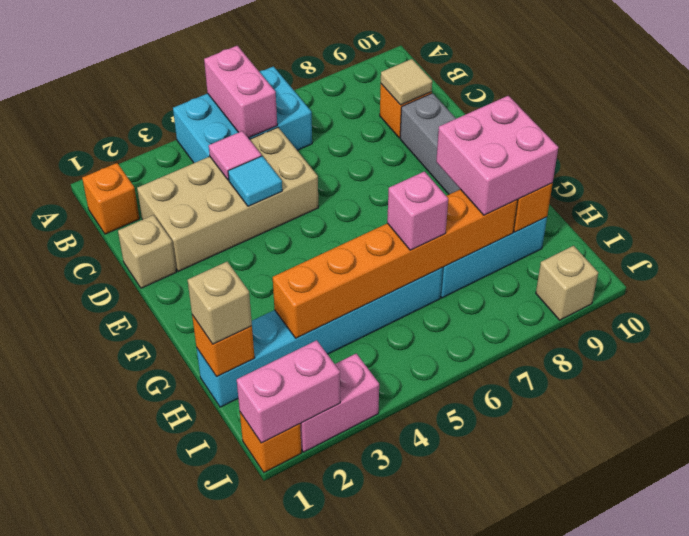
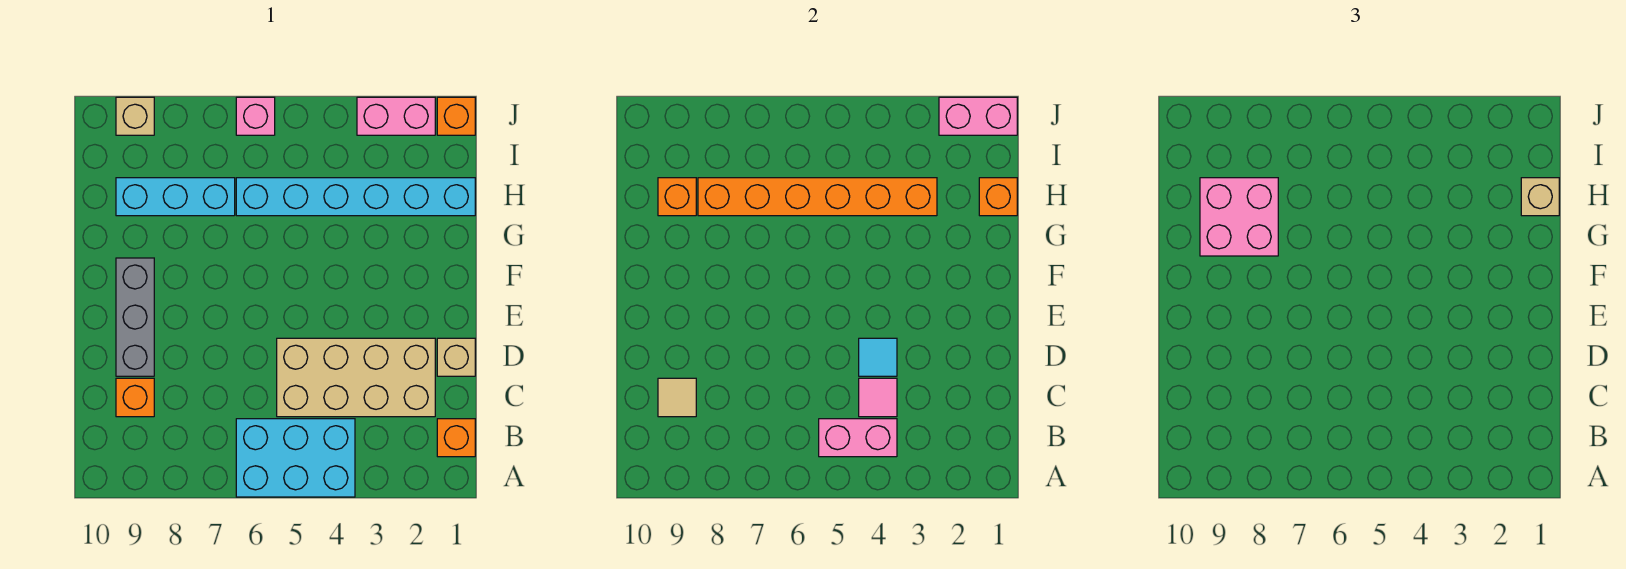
pink 1x2 brick [204,46,277,138] -> pink 1x2 brick turned to [819,419,897,457]
pink 1x1 brick [387,172,448,250] -> pink 1x1 brick moved to [236,97,275,135]

